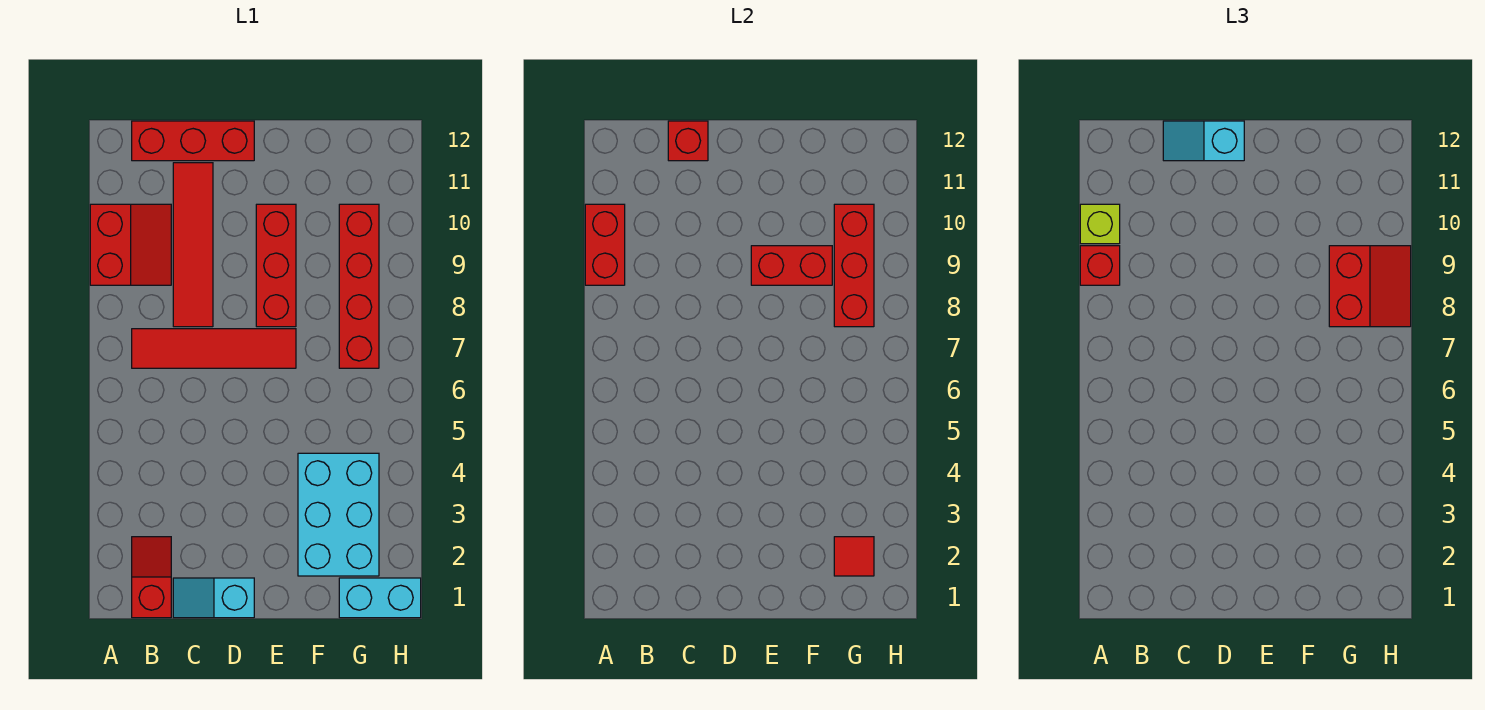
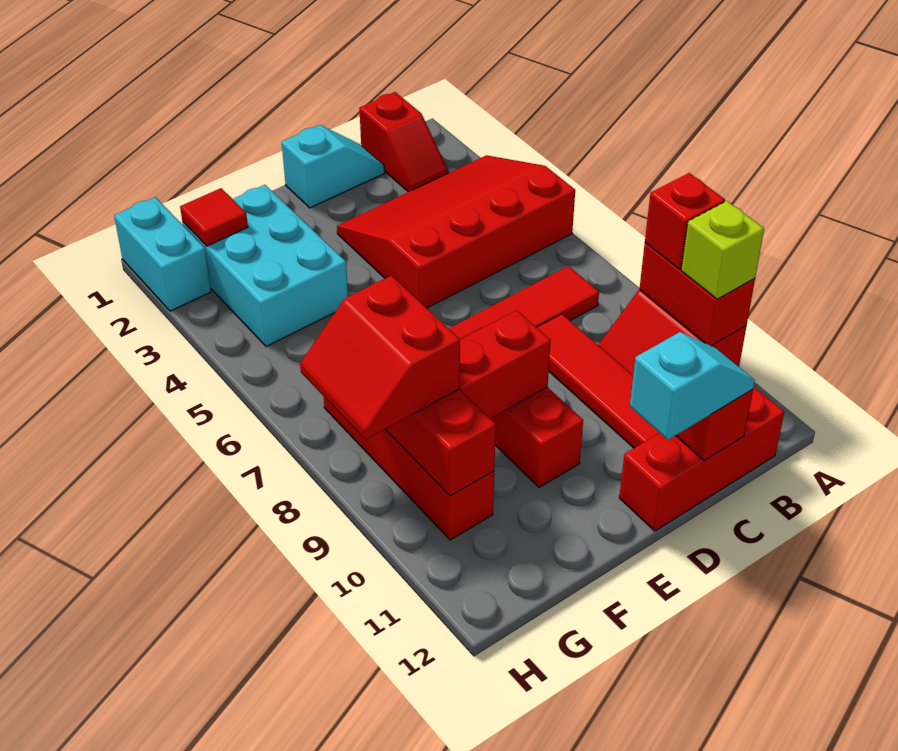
none -> red 3x4 slope [337,155,575,308]
cyan 1x2 brick [339,578,421,618] -> cyan 1x2 brick turned to [114,197,211,311]

